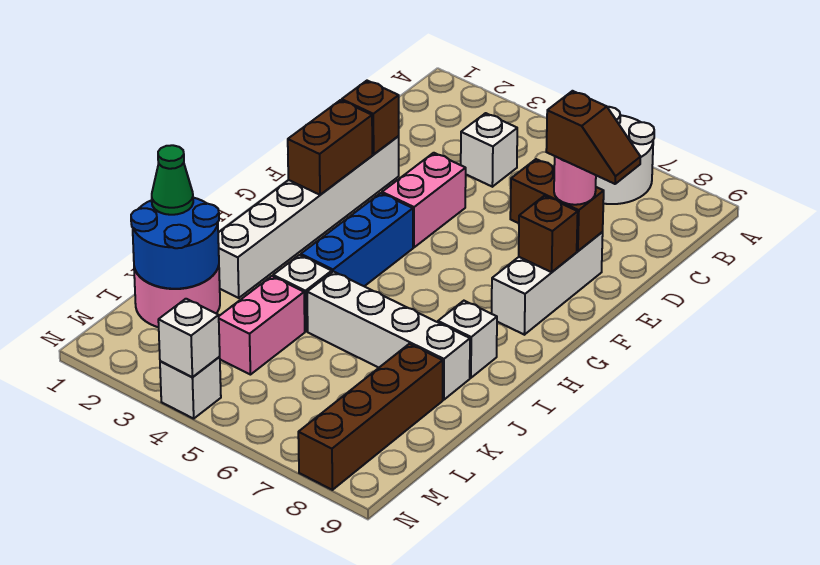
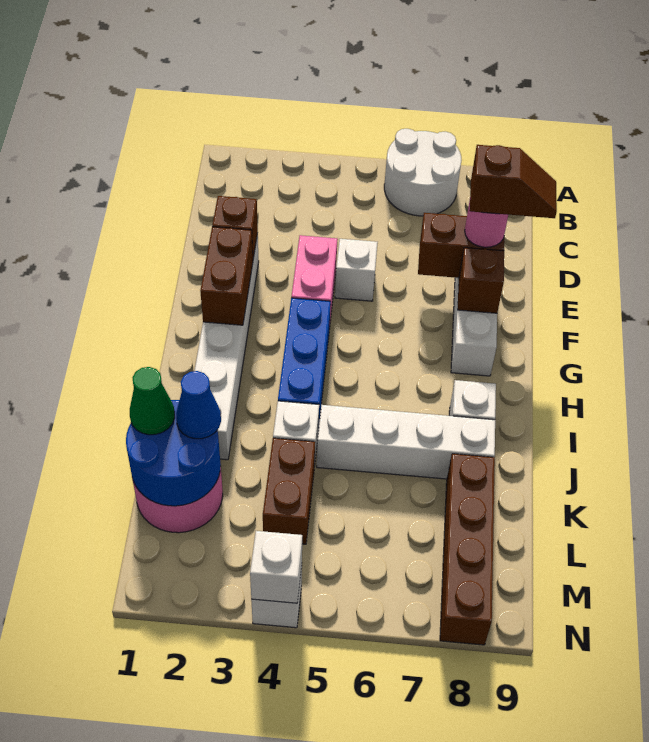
white 1x1 brick [461,113,517,187] -> white 1x1 brick moved to [335,239,378,301]
none -> blue 1x1 cone [176,371,221,439]
pink 1x2 brick [219,276,305,375] -> brown 1x2 brick [263,438,315,544]

